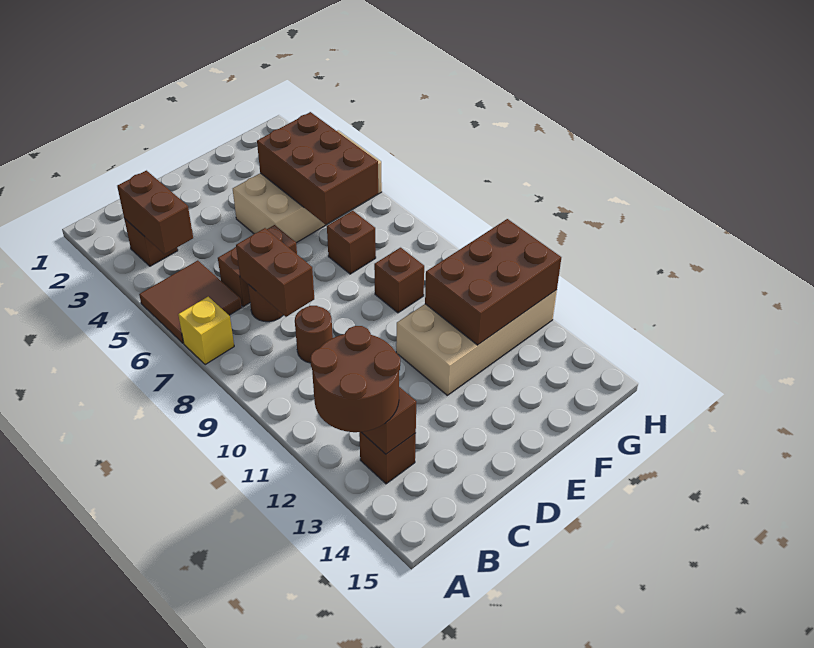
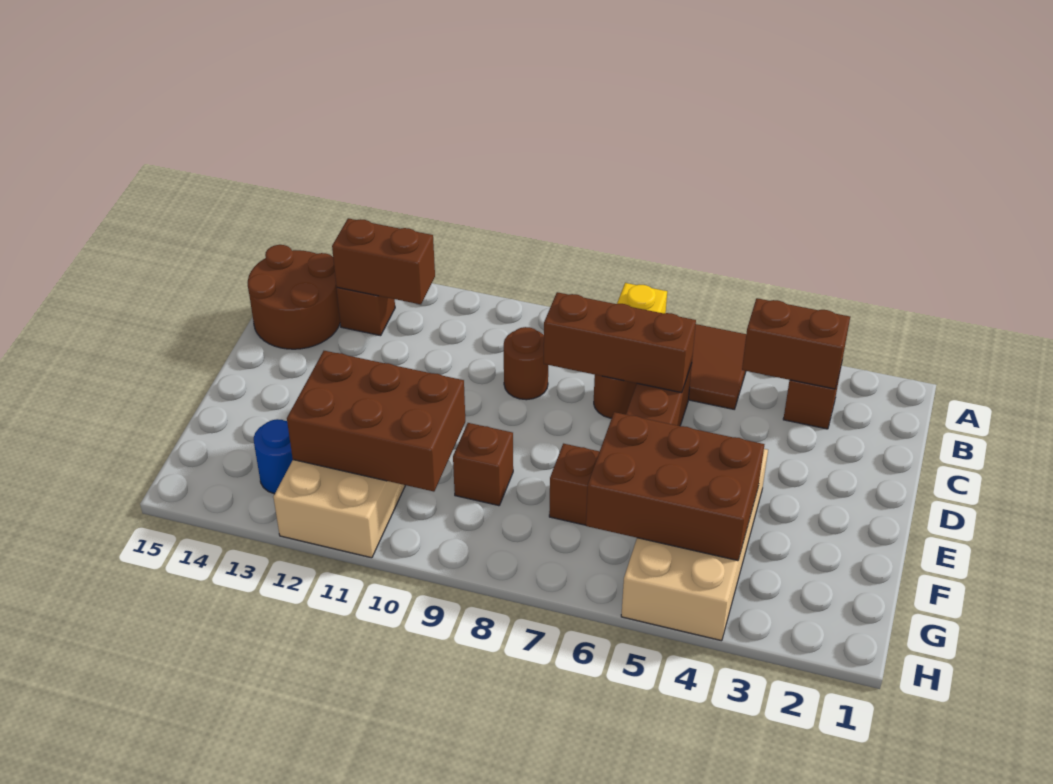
brown 2x2 round brick [310,326,400,432] -> brown 2x2 round brick moved to [248,245,340,349]
brown 1x2 brick [236,228,314,317] -> brown 1x3 brick [544,292,696,393]
brown 2x3 brick [425,219,561,345] -> brown 2x3 brick turned to [287,351,465,492]
none -> blue 1x1 round brick [254,419,293,494]

